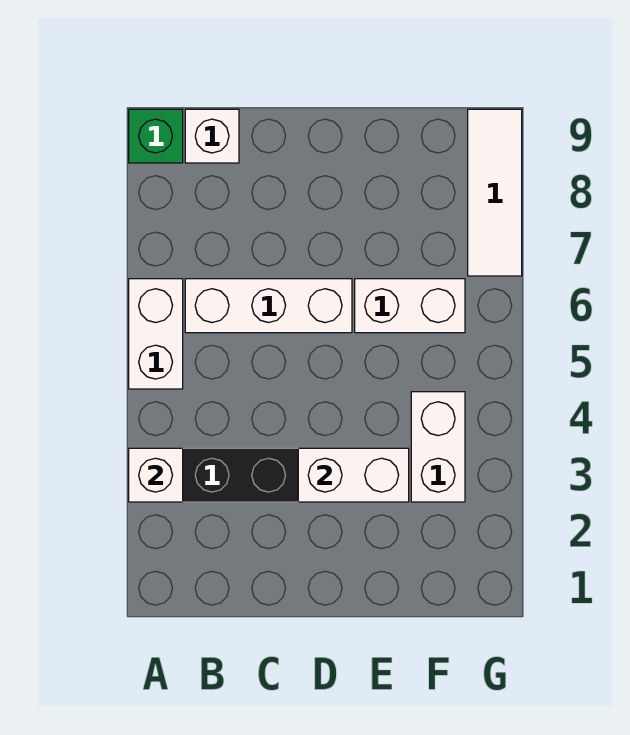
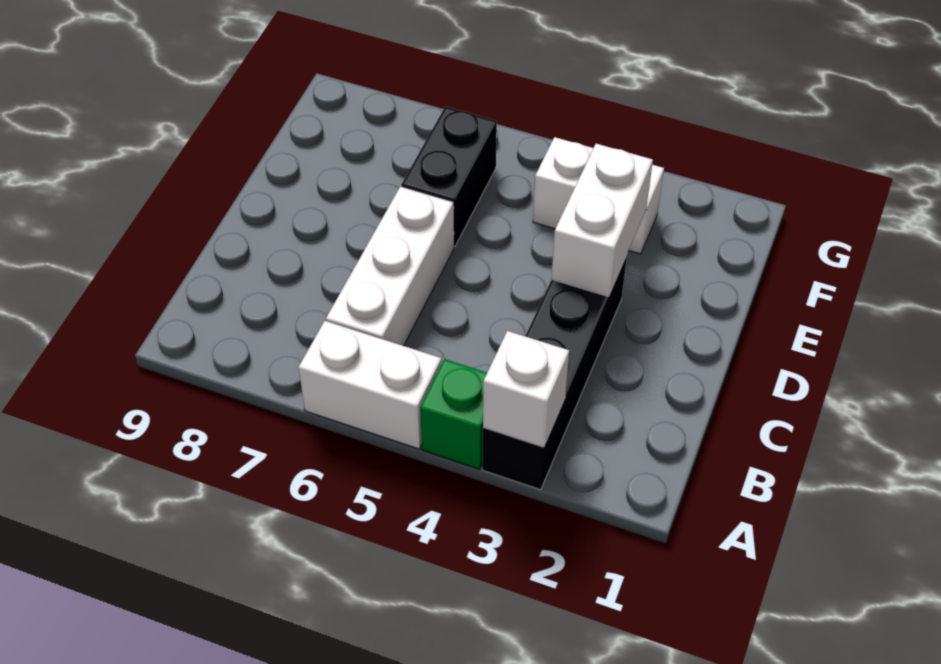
green 1x1 brick [129,109,183,163] -> green 1x1 brick moved to [420,359,487,469]
white 1x1 brick [185,109,239,163] -> none
white 1x2 brick [355,279,465,333] -> black 1x2 brick [401,107,497,246]
white 1x3 tile [468,109,522,276] -> none

